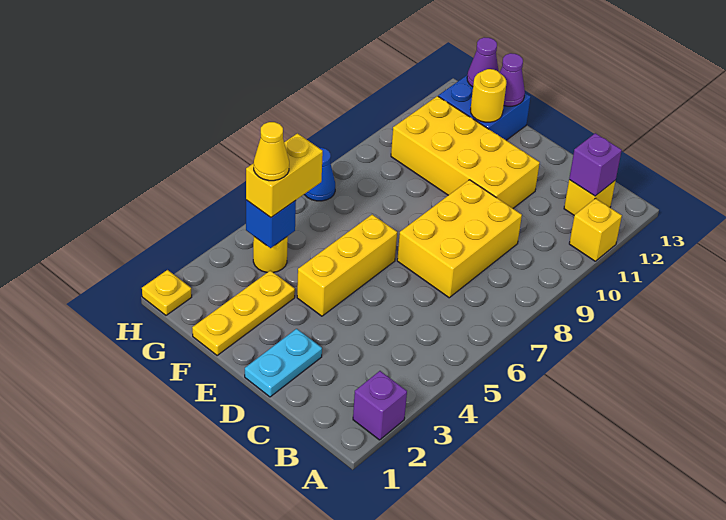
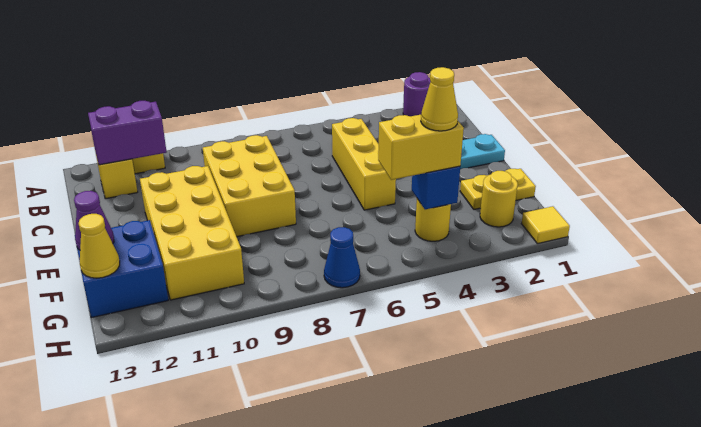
purple 1x1 brick [353,371,407,440] -> purple 1x1 round brick [403,72,430,116]
purple 1x1 brick [569,133,622,196] -> purple 1x2 brick [88,101,167,165]
yellow 2x3 brick [397,180,522,298] -> yellow 2x3 brick turned to [203,135,296,237]
yellow 1x3 brick [297,215,397,316] -> yellow 1x3 brick turned to [332,118,396,210]
yellow 1x3 plate [192,270,295,356] -> yellow 1x2 plate [460,169,536,209]
yellow 1x1 round brick [470,69,506,122] -> yellow 1x1 round brick moved to [480,171,518,227]
purple 1x1 cone [467,37,499,87] -> yellow 1x1 cone [79,214,120,278]
yellow 1x1 plate [142,270,192,315] -> yellow 1x1 tile [521,206,570,244]

